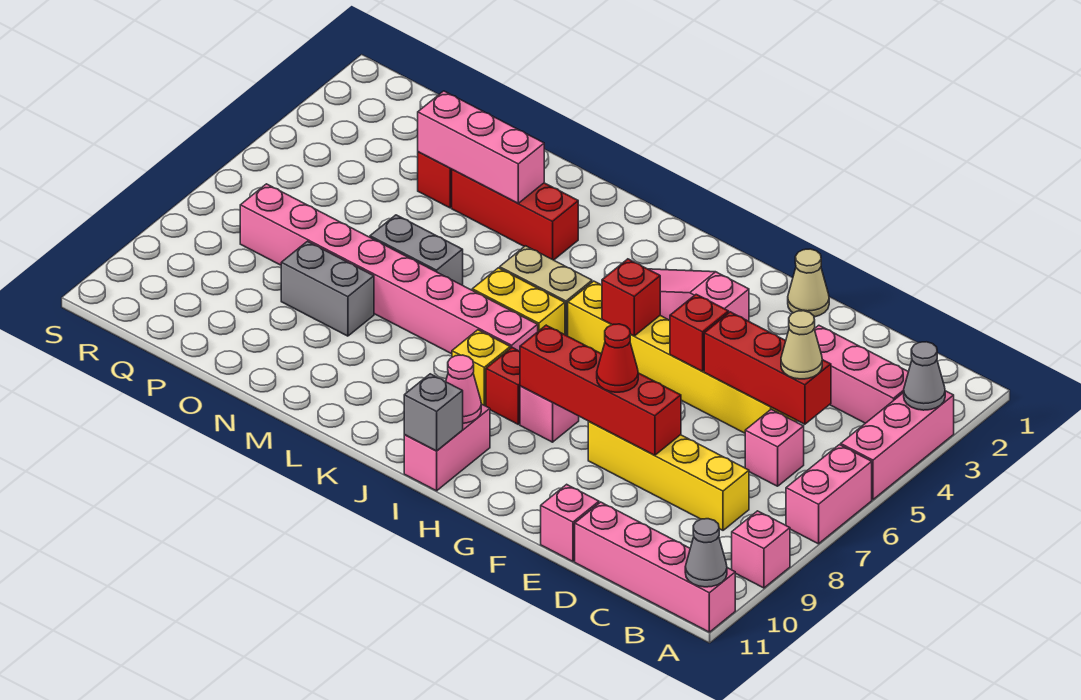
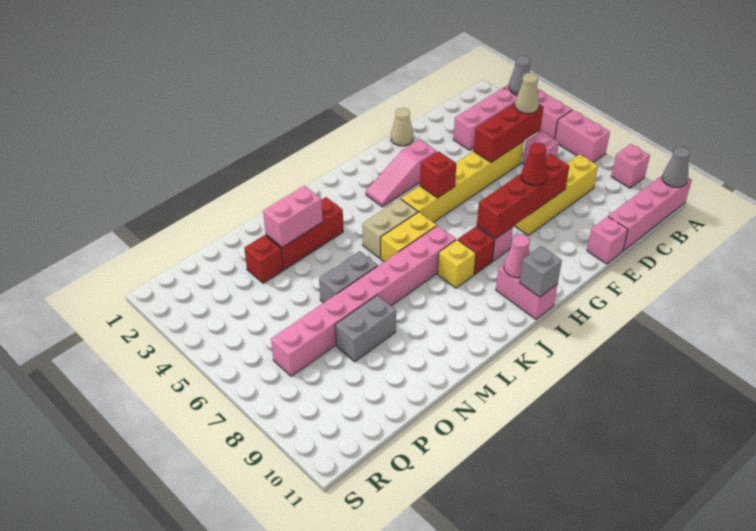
red 1x1 brick [670,294,729,371] -> none
pink 1x3 brick [418,91,544,203] -> pink 1x2 brick [263,186,323,247]

